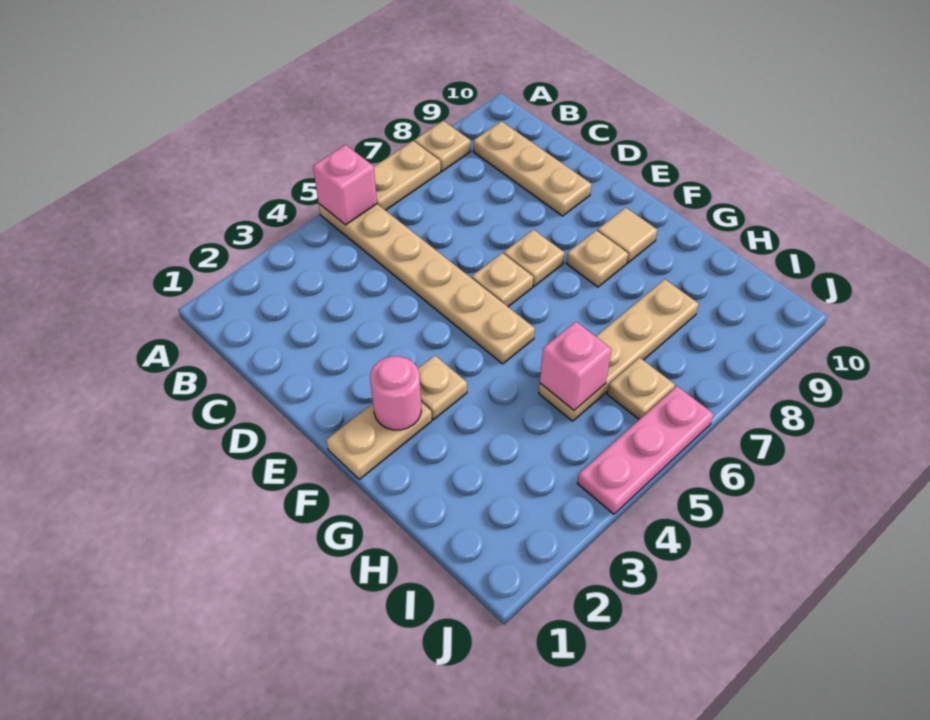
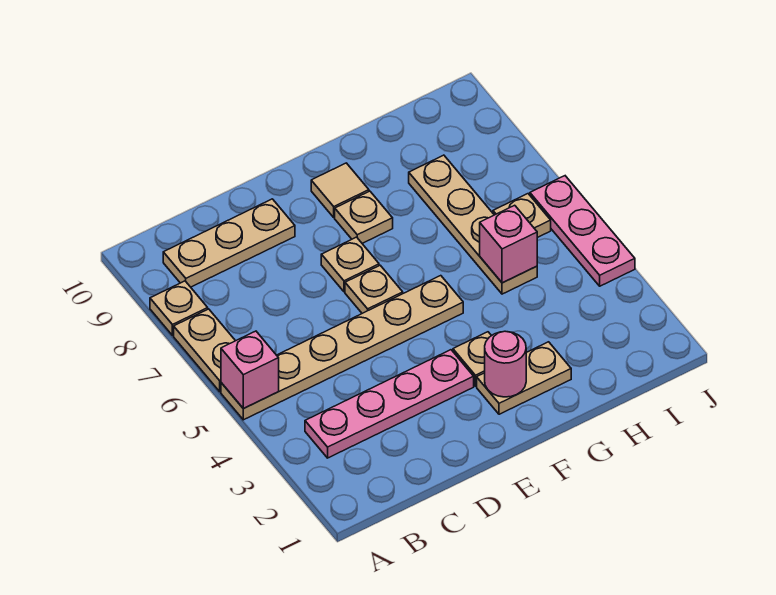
none -> pink 1x4 plate [305,350,474,458]
tan 1x2 plate [326,402,432,479] -> tan 1x2 plate turned to [477,342,571,414]

